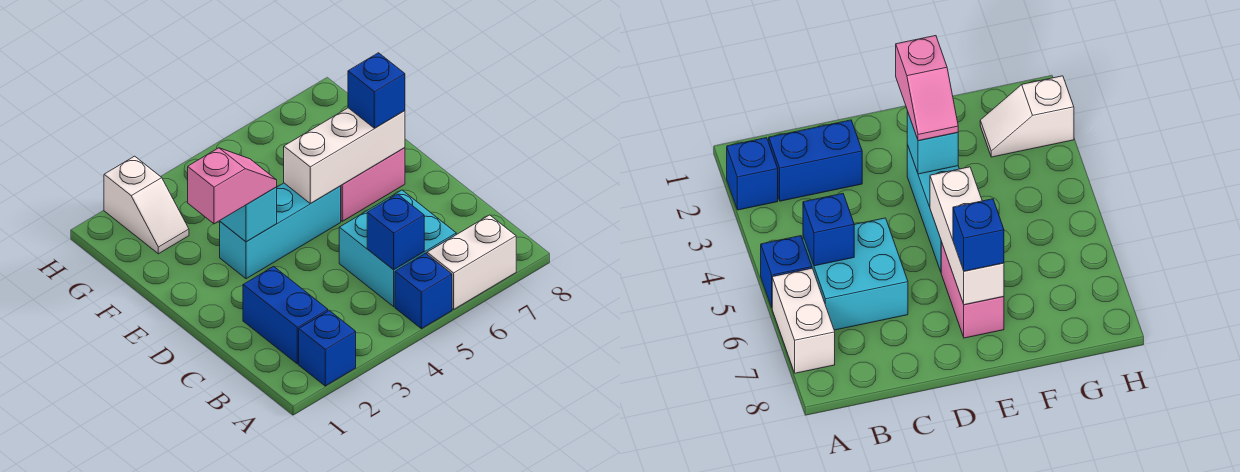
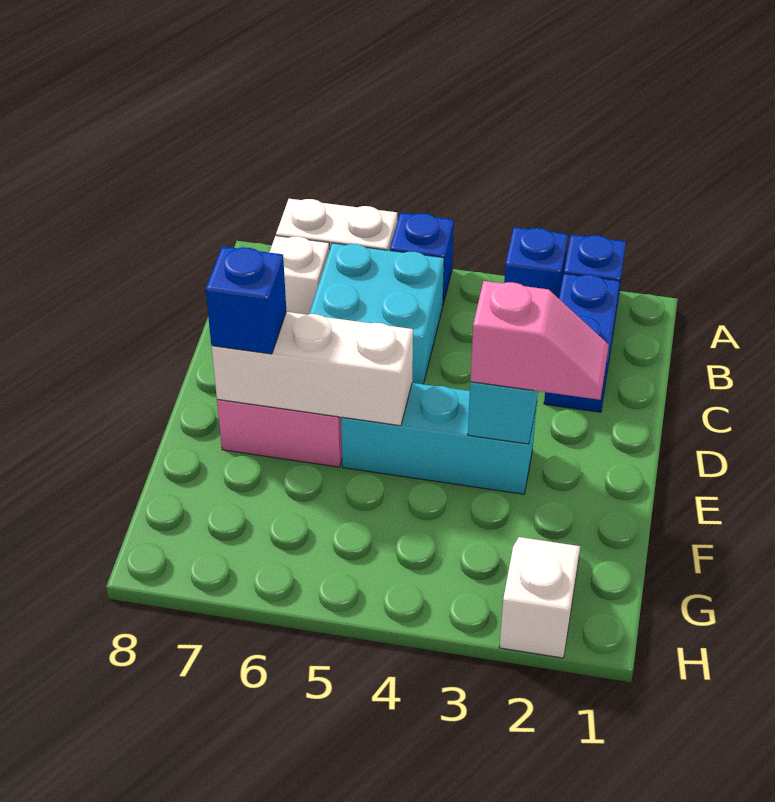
blue 1x1 brick [367,194,424,270] -> blue 1x1 brick moved to [504,227,568,298]
none -> white 1x1 brick [269,236,330,315]
pink 1x2 slope [188,148,277,224] -> pink 1x2 slope turned to [470,281,609,400]

